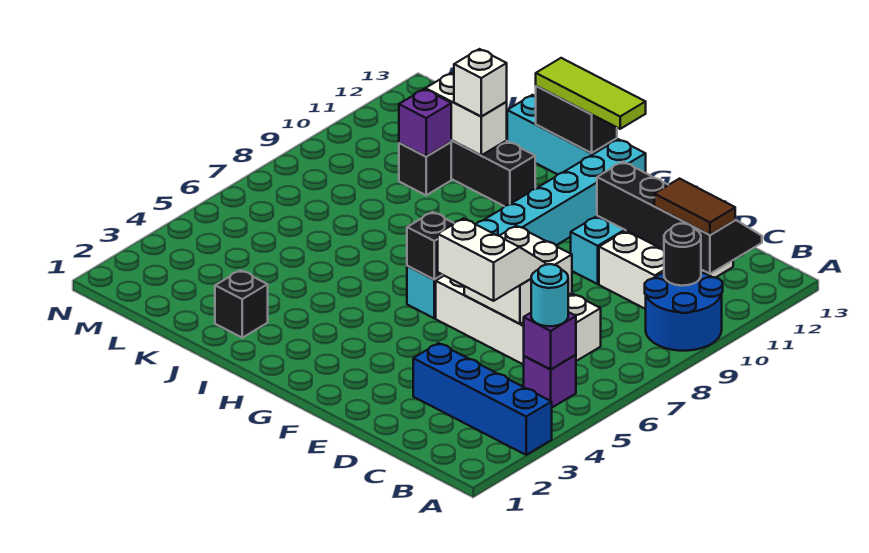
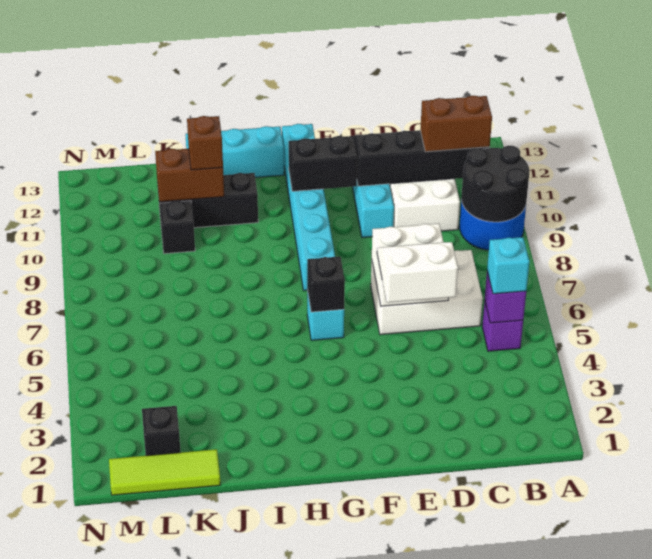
blue 1x4 brick [413,343,552,455] -> none
cyan 1x1 round brick [531,264,568,326] -> cyan 1x1 brick [487,237,530,294]
black 1x1 round brick [664,224,701,286] -> black 2x2 round brick [461,146,529,222]
brown 1x2 tile [654,179,735,235] -> brown 1x2 brick [420,96,492,152]
white 2x4 brick [436,276,601,365] -> white 2x3 brick [371,250,483,335]
lime 1x3 tile [536,58,646,129] -> lime 1x3 tile moved to [109,449,220,495]
black 1x2 brick [536,86,617,153] -> black 1x2 brick moved to [289,136,357,191]
black 1x1 brick [215,270,268,338] -> black 1x1 brick moved to [142,406,181,456]
white 1x2 brick [426,73,507,155] -> brown 1x2 brick [155,149,224,202]
white 1x1 brick [454,49,507,117] -> brown 1x1 brick [187,116,223,170]
purple 1x1 brick [399,89,451,156] -> none

